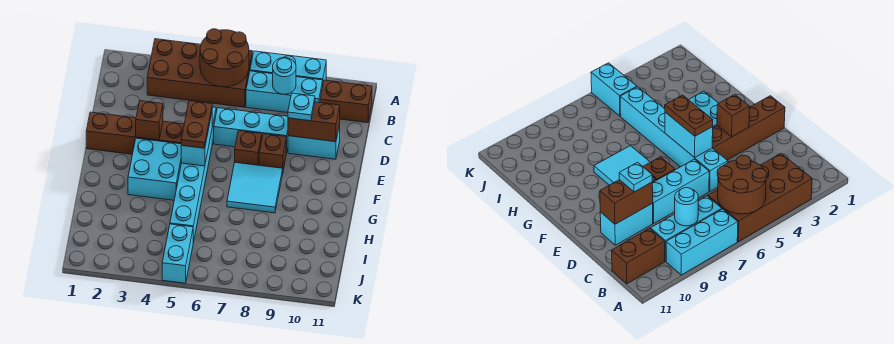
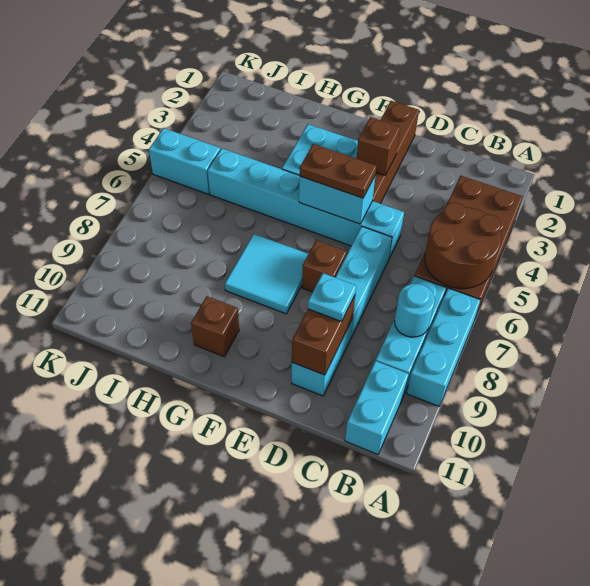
brown 1x2 brick [320,80,372,123] -> cyan 1x2 brick [345,361,409,454]
brown 1x1 brick [259,134,286,170] -> brown 1x1 brick moved to [191,296,239,357]

